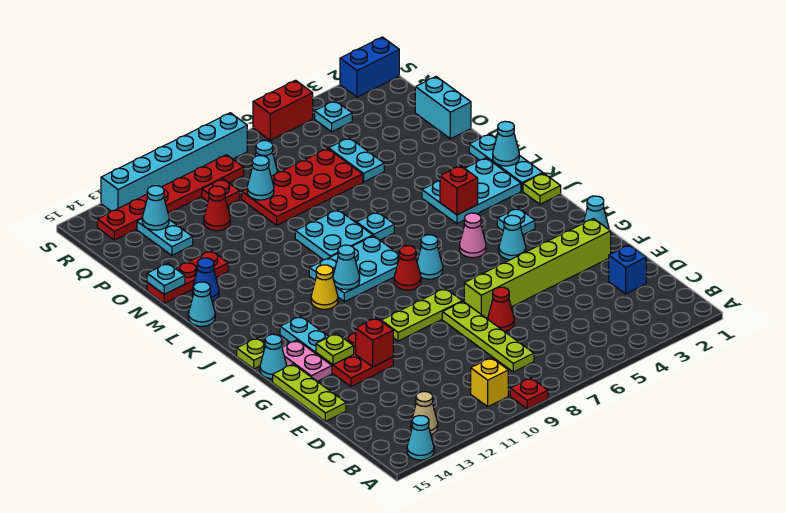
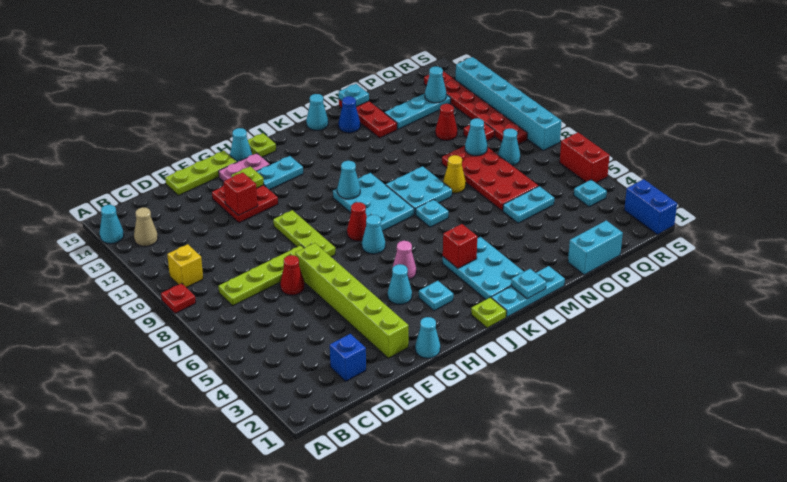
yellow 1x1 cone [311,265,338,309] -> yellow 1x1 cone moved to [443,155,466,193]
cyan 1x1 cone [493,121,519,166] -> cyan 1x1 plate [511,269,546,299]
cyan 1x2 plate [137,219,193,255] -> cyan 1x3 plate [384,94,451,129]

